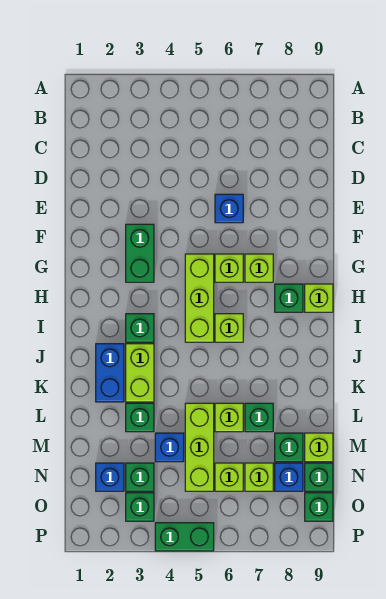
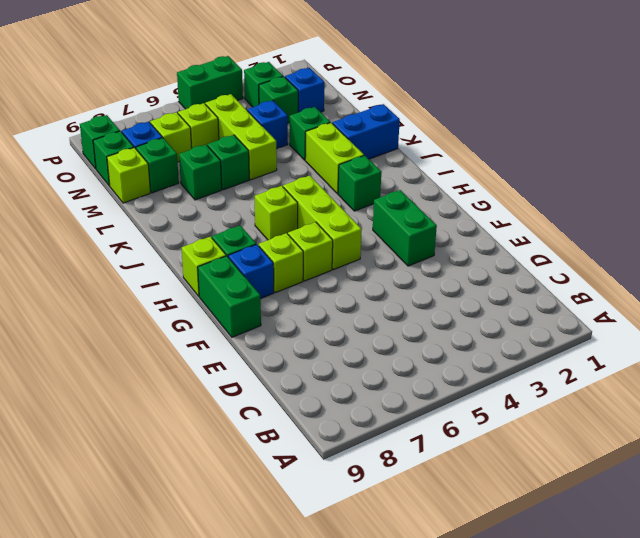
blue 1x1 brick [215,194,243,223] -> blue 1x1 brick moved to [228,244,274,298]
none -> green 1x2 brick [198,256,261,337]
blue 1x2 brick [96,344,124,402] -> blue 1x2 brick turned to [332,104,400,159]
lime 1x1 brick [215,403,243,432] -> green 1x1 brick [207,135,249,190]

